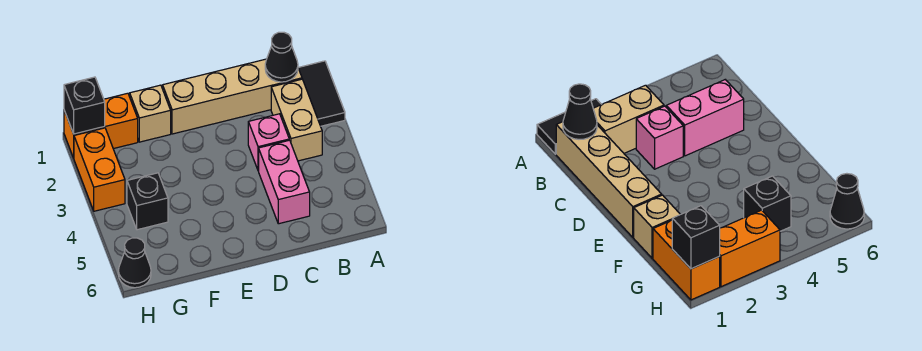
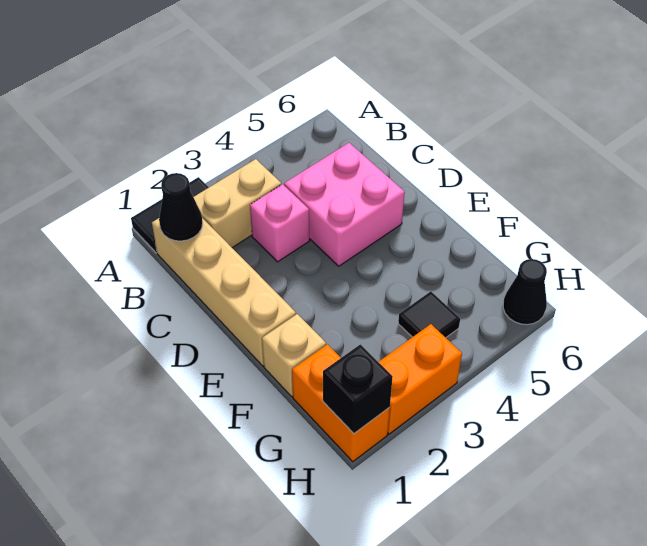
pink 1x2 brick [259,140,310,224] -> pink 2x2 brick [284,143,405,266]
black 1x1 brick [127,173,168,230] -> black 1x1 tile [398,291,460,338]

